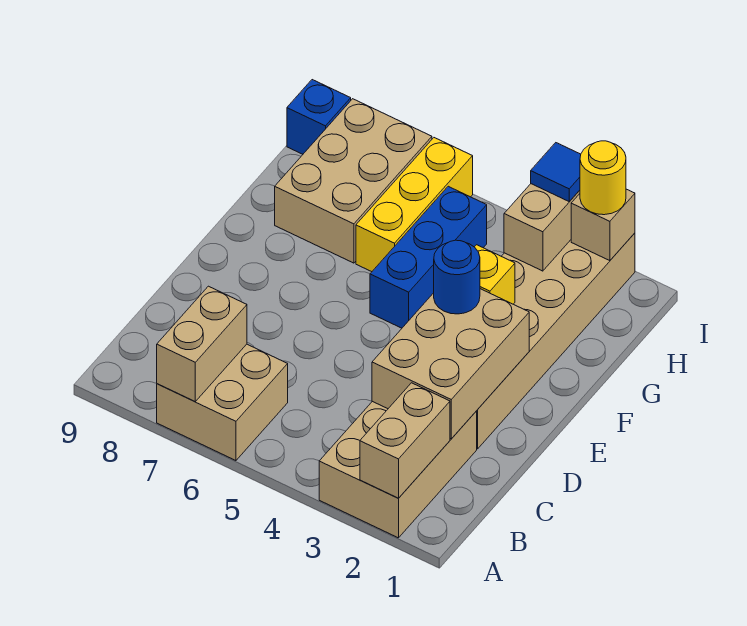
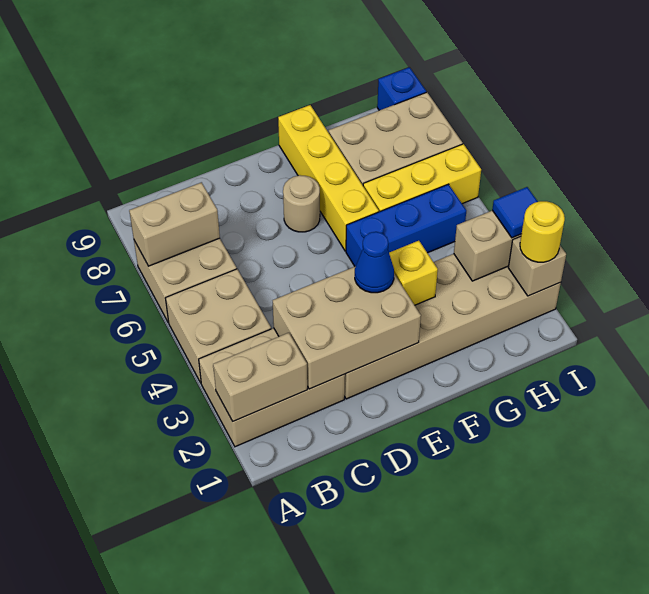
none -> tan 2x2 brick [165,269,271,383]
blue 1x1 round brick [434,240,480,314] -> blue 1x1 cone [355,232,394,293]
none -> tan 1x1 round brick [283,175,320,232]
none -> yellow 1x4 brick [278,105,379,251]

